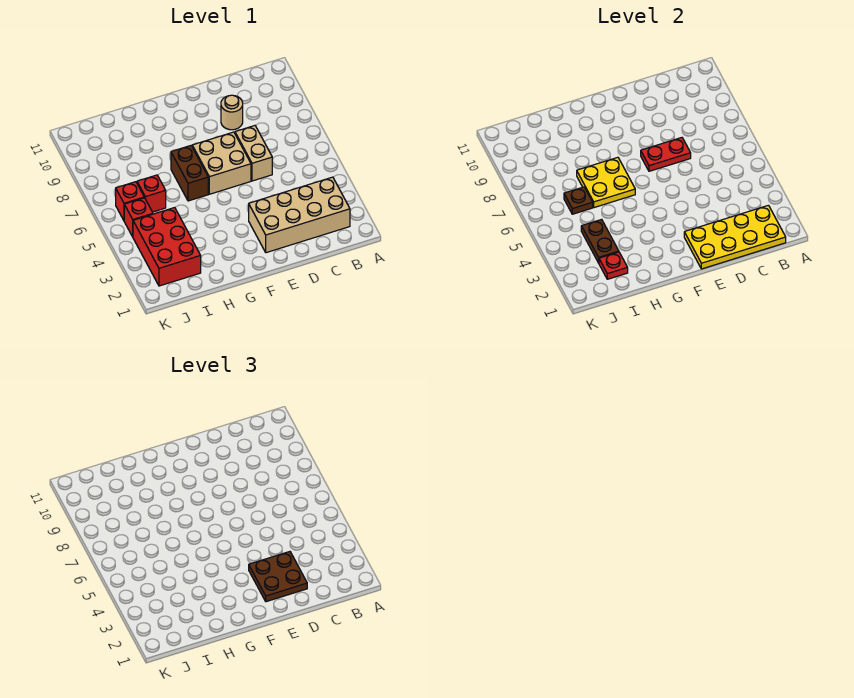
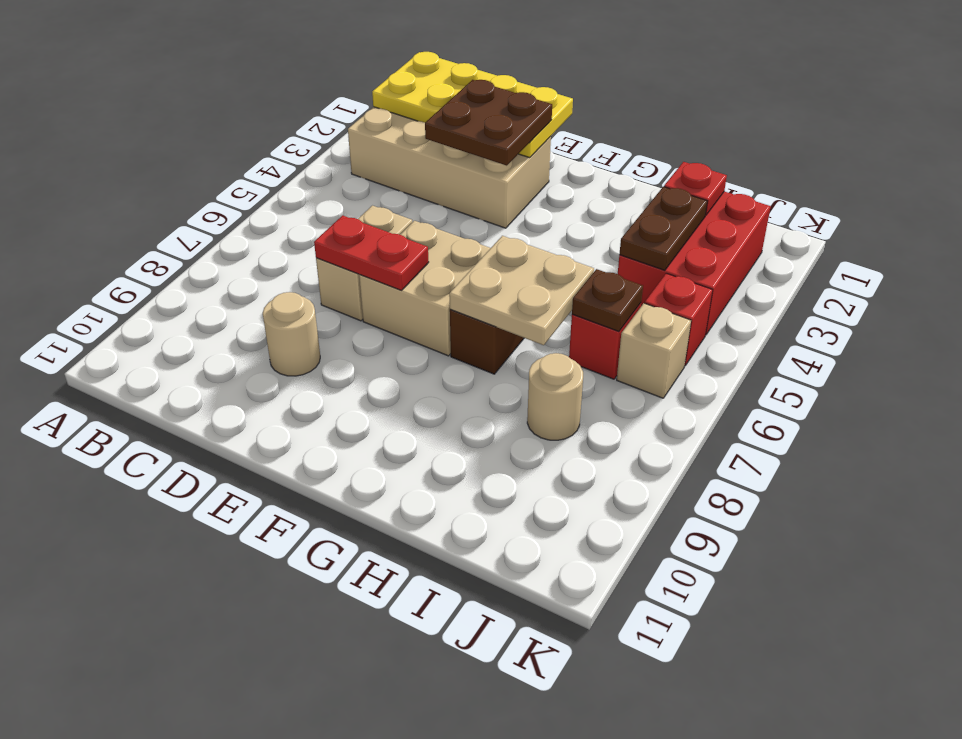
yellow 2x2 plate [577,157,635,208] -> tan 2x2 plate [449,236,594,345]
none -> tan 1x1 round brick [527,353,583,440]
red 1x1 brick [116,182,144,220] -> tan 1x1 brick [617,303,691,398]

